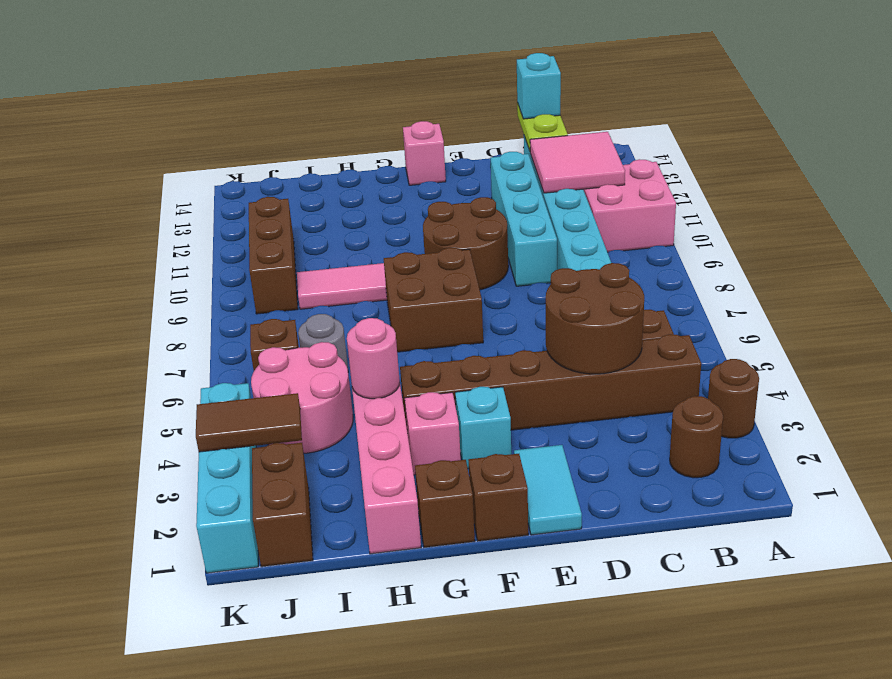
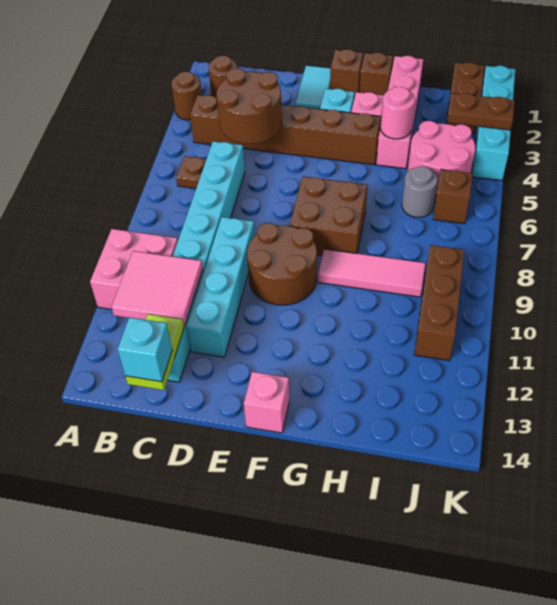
brown 1x2 tile [196,393,302,452] -> brown 1x2 plate [447,93,514,130]

